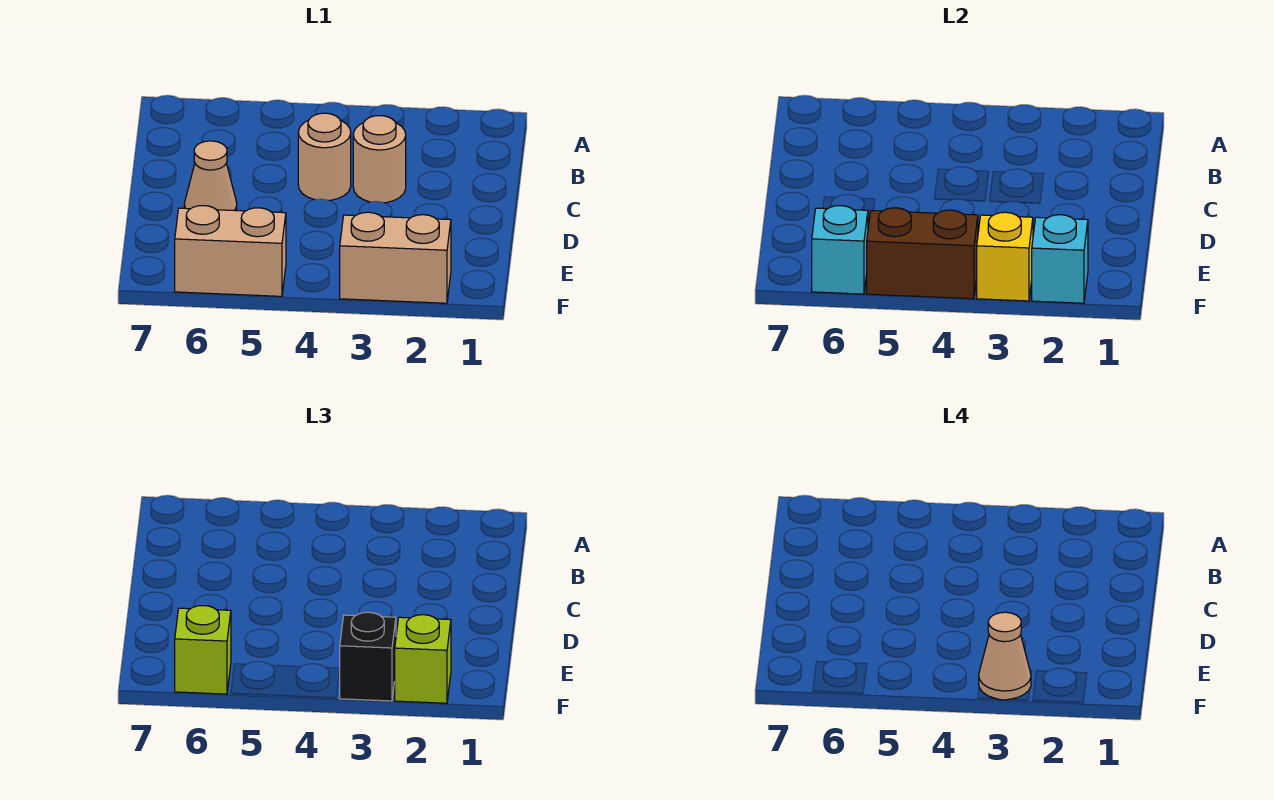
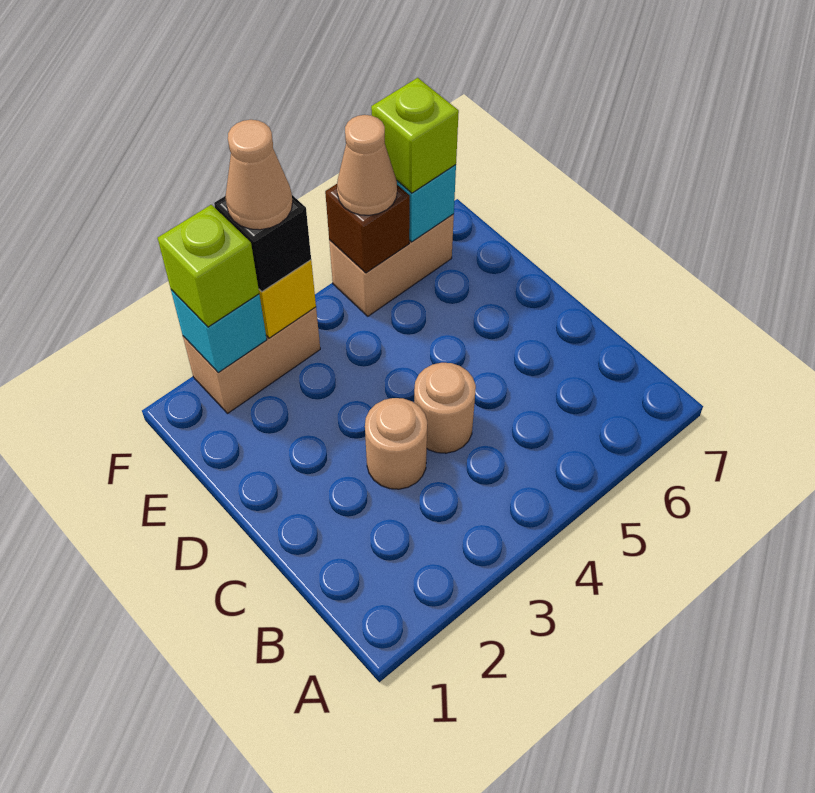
tan 1x1 cone [184,141,237,211] -> tan 1x1 cone moved to [337,115,397,215]
brown 1x2 brick [866,208,978,299] -> brown 1x1 brick [325,184,410,273]

